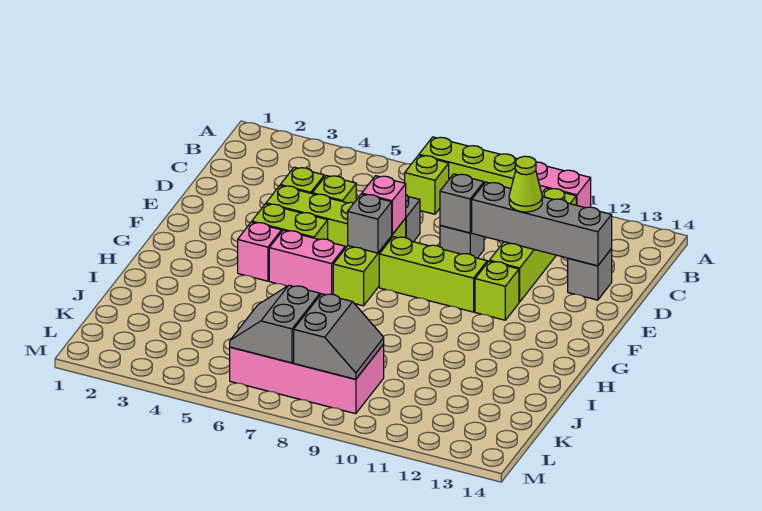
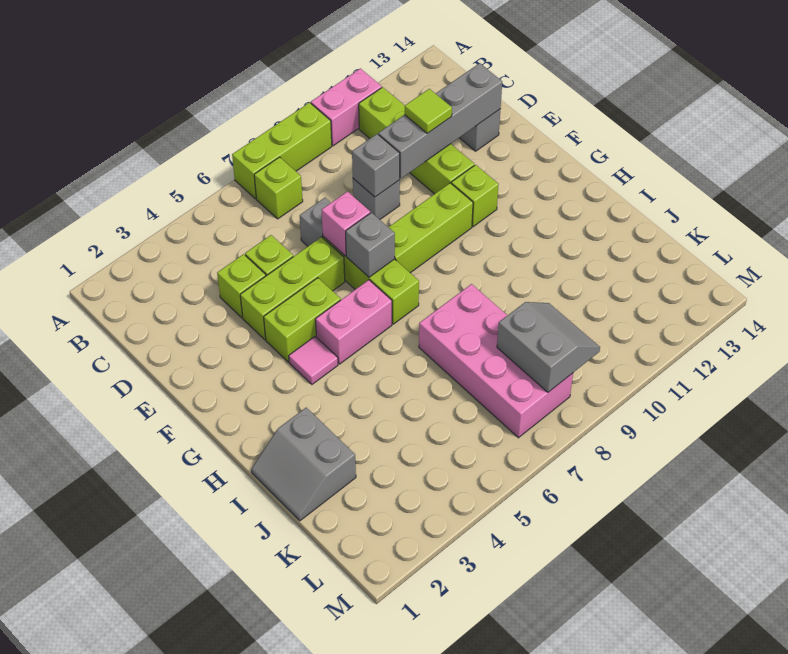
lime 1x1 cone [509,156,542,212] -> lime 1x1 tile [405,89,452,133]
pink 1x1 brick [238,222,282,281] -> pink 1x1 tile [289,337,338,384]
pink 2x4 brick [230,344,384,414] -> pink 2x4 brick turned to [419,284,573,438]
grey 2x2 slope [230,285,320,363] -> grey 2x2 slope moved to [252,408,356,521]

